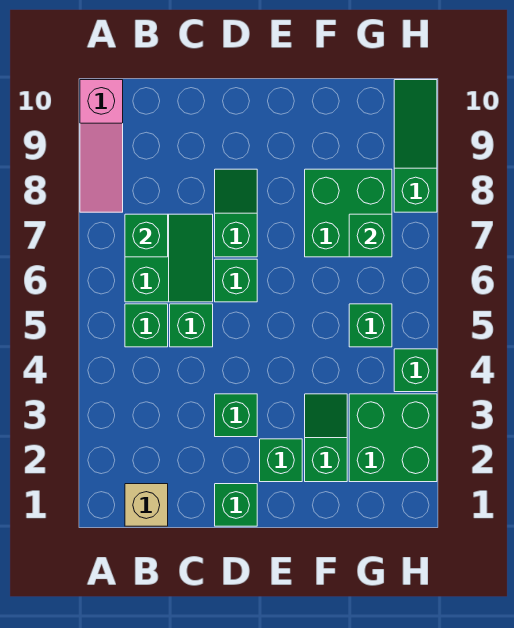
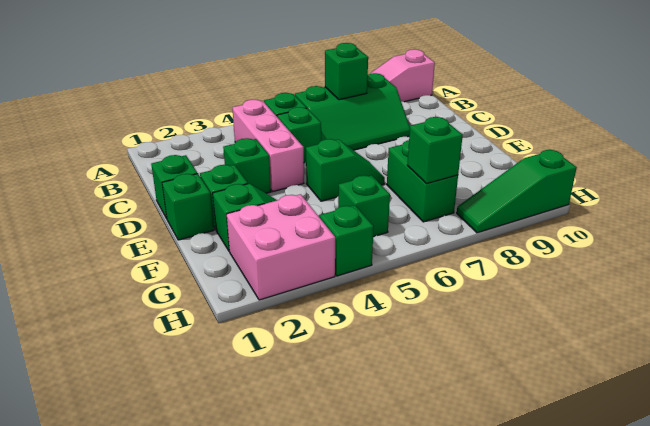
tan 1x1 brick [125,484,168,526] -> none
none -> pink 1x3 brick [232,99,304,191]
green 2x2 slope [125,214,213,302] -> green 2x3 slope [295,73,410,150]
green 1x1 brick [215,259,257,302] -> green 1x1 brick moved to [162,174,214,240]
green 1x2 slope [215,169,257,257] -> green 1x2 slope moved to [306,139,385,201]
green 2x2 brick [305,169,392,257] -> green 1x2 brick [387,140,458,222]
green 2x2 brick [349,394,437,482] -> pink 2x2 brick [227,194,335,300]
green 1x3 slope [394,80,437,212] -> green 1x3 slope turned to [457,150,577,233]

